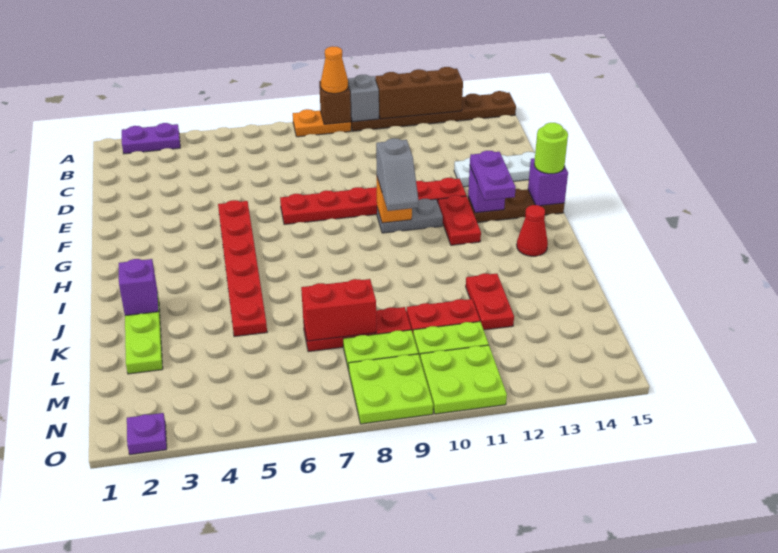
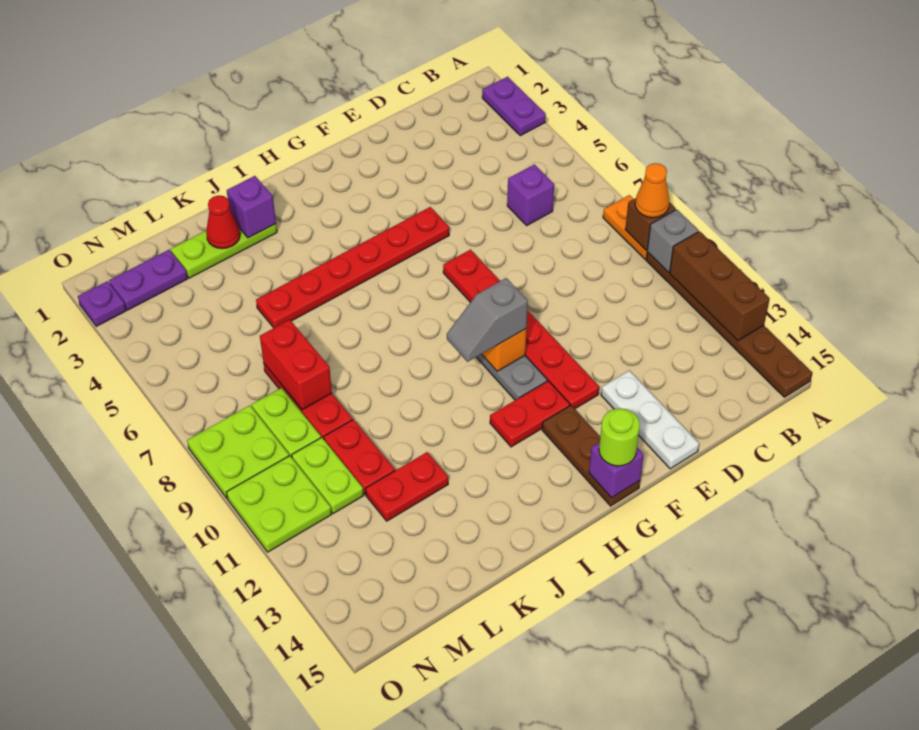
purple 1x1 brick [468,167,505,213] -> purple 1x1 brick moved to [507,164,554,225]
purple 1x2 plate [470,151,516,200] -> purple 1x2 plate moved to [109,250,188,310]
red 1x1 cone [517,205,548,256] -> red 1x1 cone moved to [206,195,240,249]

